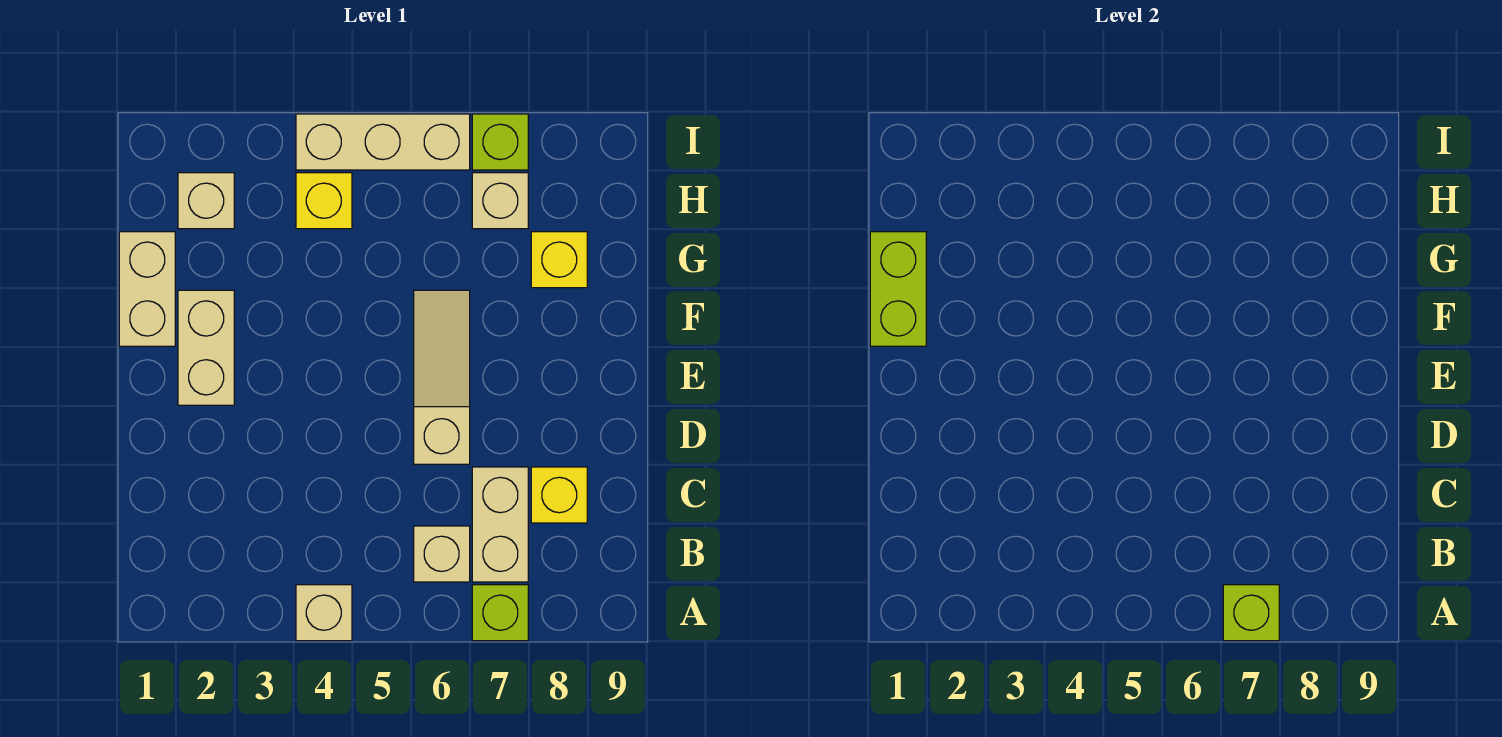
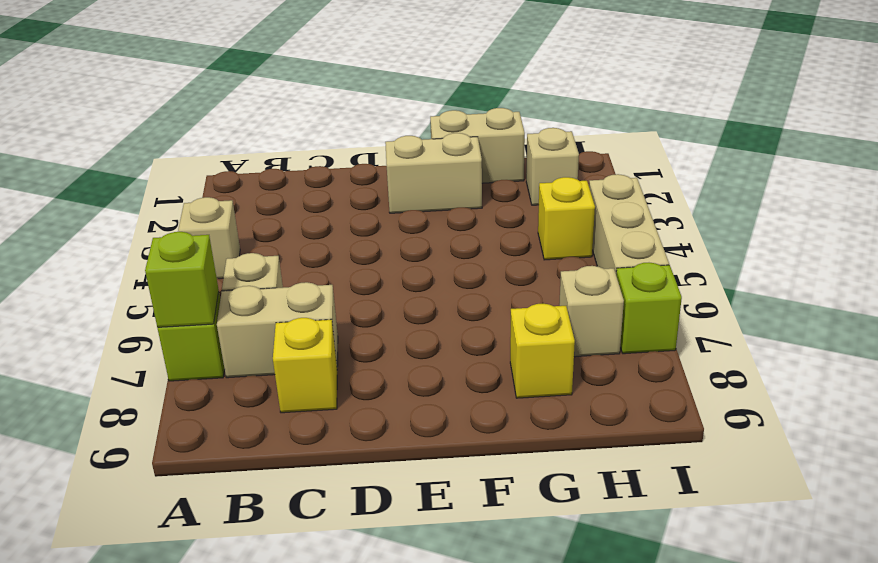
tan 1x3 slope [414,290,470,464] -> none
lime 1x2 brick [870,232,926,346] -> none

